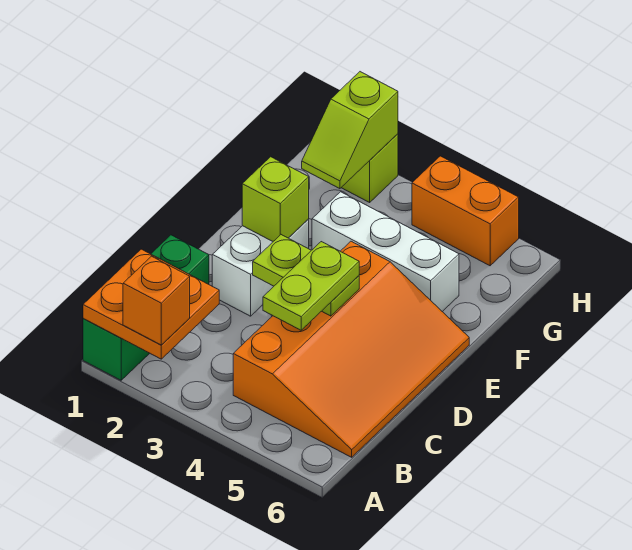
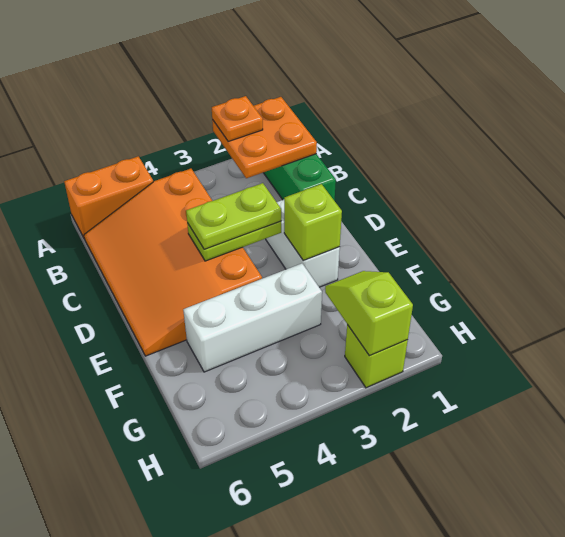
orange 1x1 brick [123,256,190,345] -> orange 1x1 plate [212,96,263,141]
lime 1x2 plate [263,242,359,330] -> lime 1x2 plate turned to [186,183,281,249]
orange 1x2 brick [412,156,519,266] -> orange 1x2 brick moved to [64,156,153,239]

